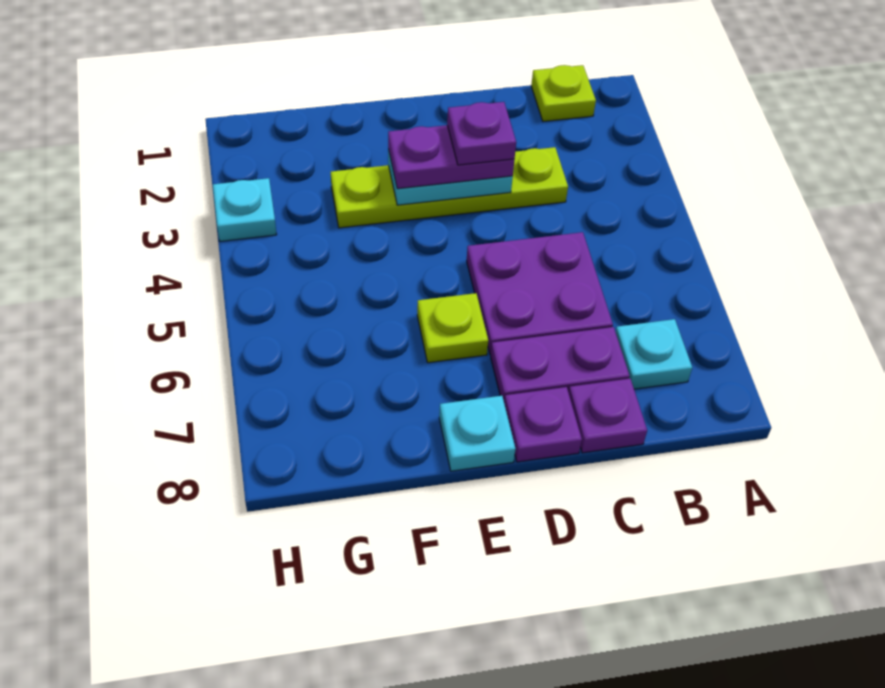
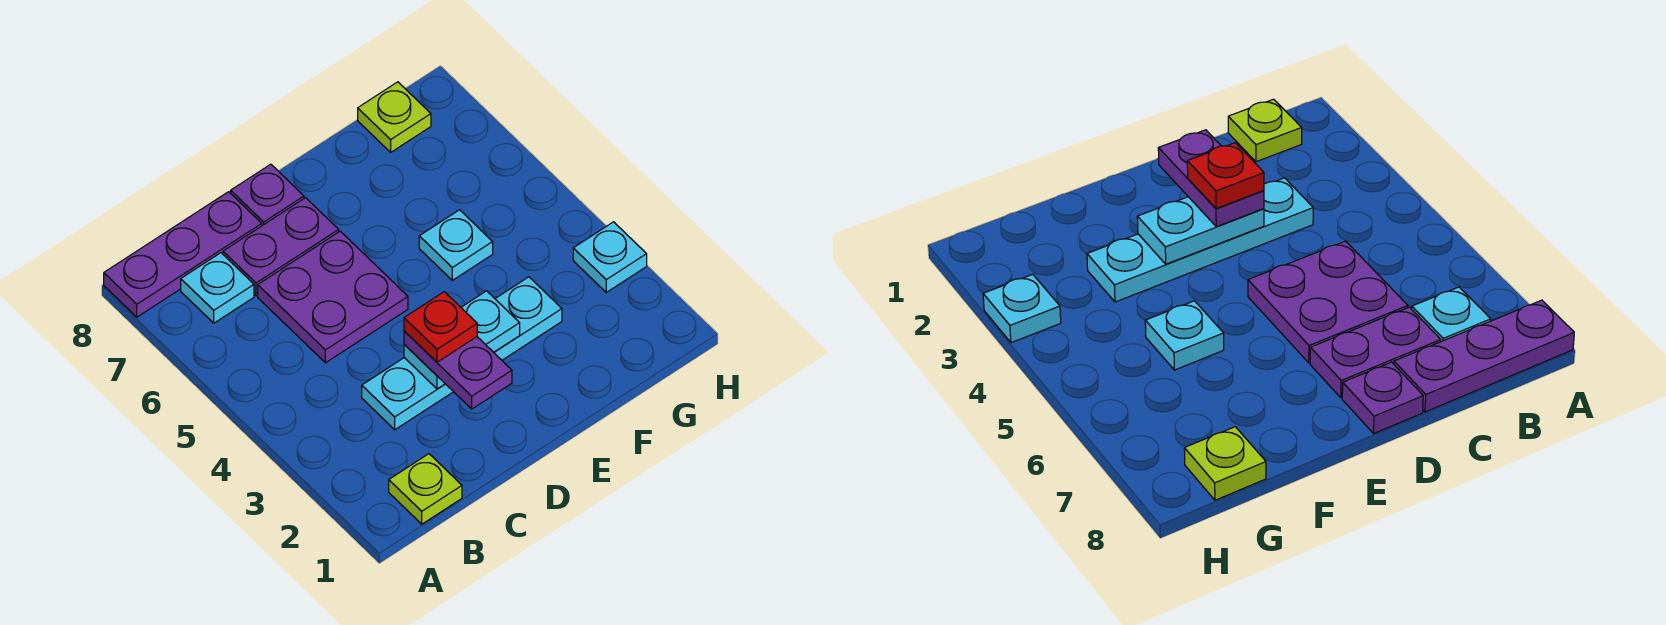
lime 1x4 plate [331,147,568,228] -> cyan 1x4 plate [362,277,562,430]
purple 1x1 plate [569,379,647,453] -> purple 1x3 plate [104,192,262,317]
purple 1x2 plate [388,125,514,189] -> purple 1x2 plate turned to [404,331,512,409]
purple 1x1 plate [447,102,516,165] -> red 1x1 plate [404,292,477,362]
lime 1x1 plate [417,293,488,363] -> lime 1x1 plate moved to [358,82,431,152]
cyan 1x1 plate [439,396,515,471] -> cyan 1x1 plate moved to [419,210,493,280]

